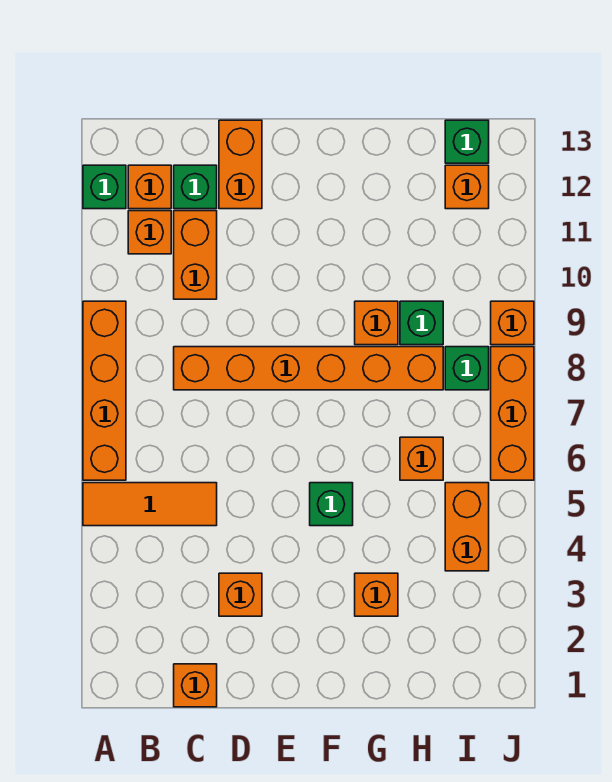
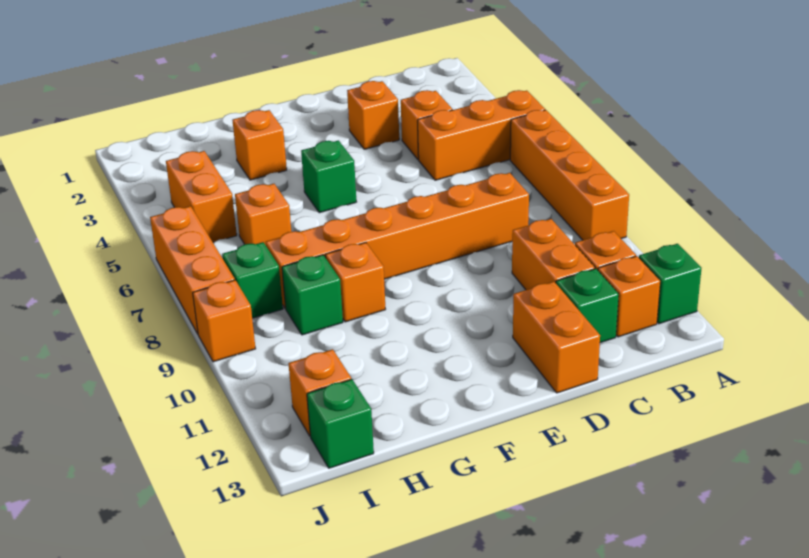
orange 1x3 tile [83,483,217,526] -> orange 1x3 brick [418,90,545,180]
orange 1x1 brick [174,664,217,707] -> orange 1x1 brick moved to [401,90,453,160]

